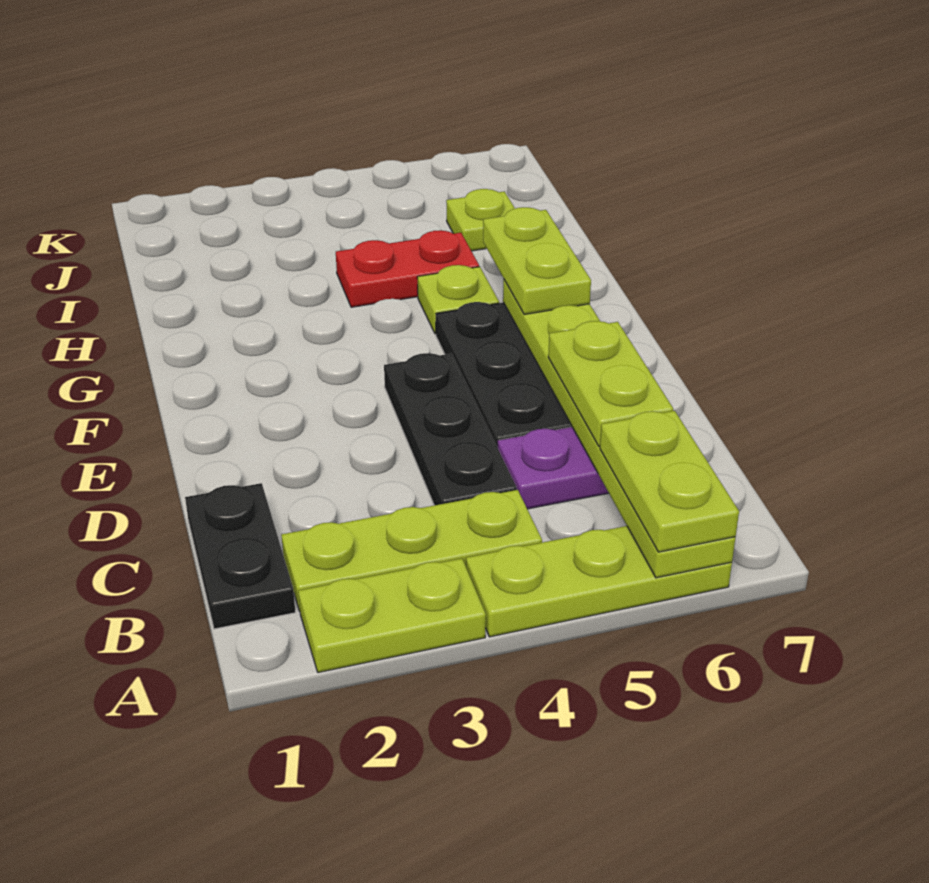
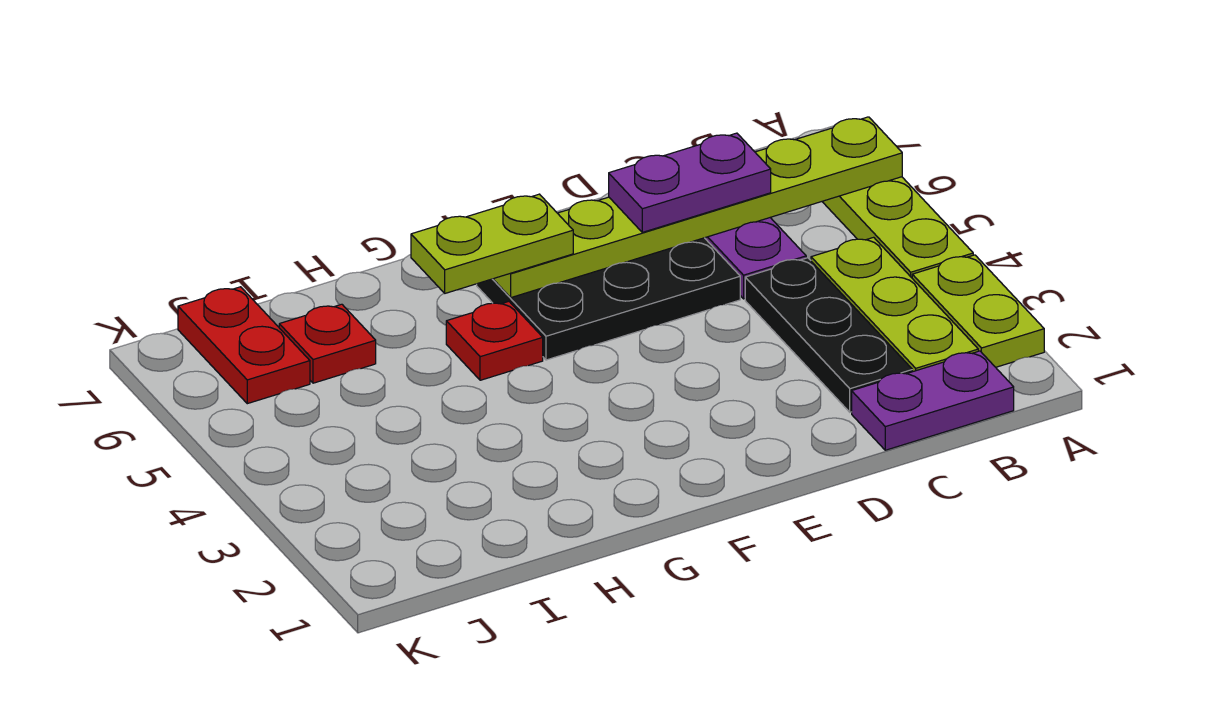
lime 1x2 plate [600,411,739,552] -> none
black 1x2 plate [185,483,295,629] -> purple 1x2 plate [852,351,1014,450]
black 1x3 plate [384,353,517,505] -> black 1x3 plate turned to [745,258,912,412]
lime 1x2 plate [548,321,673,446] -> purple 1x2 plate [609,133,771,232]
lime 1x1 plate [417,265,499,334] -> red 1x1 plate [446,302,543,380]
red 1x2 plate [336,230,479,307] -> red 1x2 plate moved to [178,287,310,404]
lime 1x1 plate [446,189,515,251] -> red 1x1 plate [279,304,376,383]

